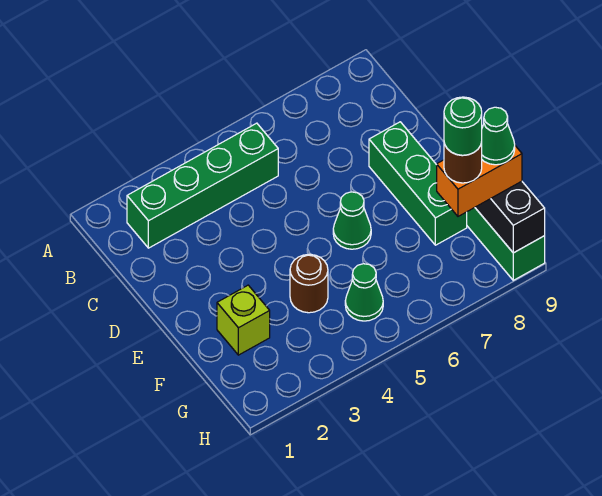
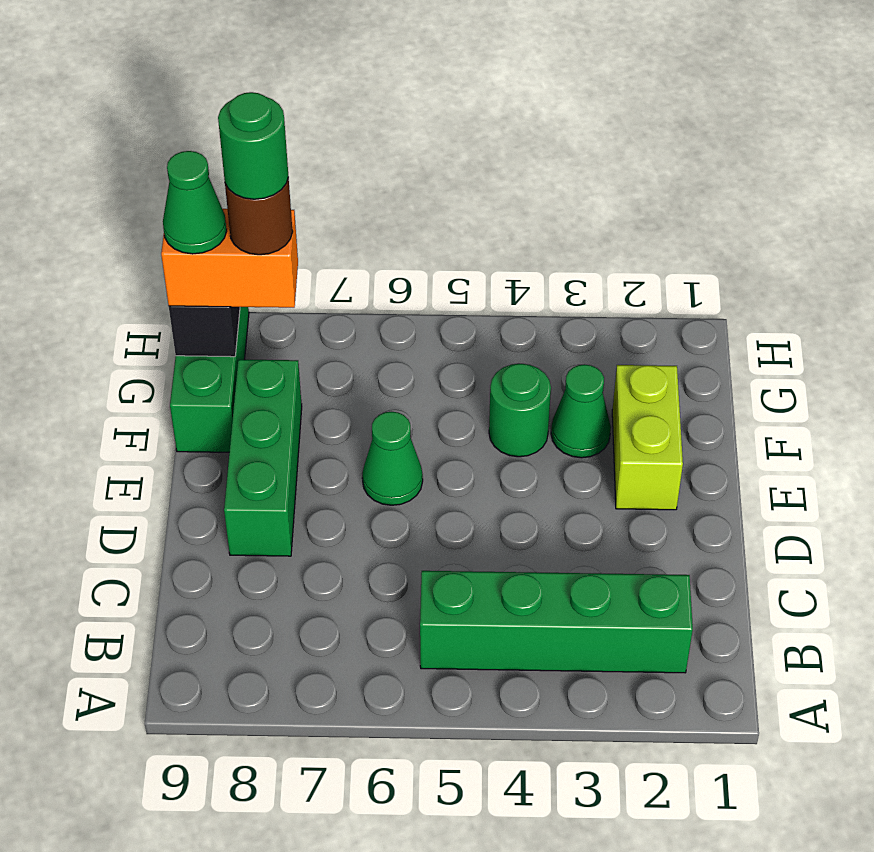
lime 1x1 brick [217,285,270,355] -> lime 1x2 brick [612,365,683,510]
brown 1x1 round brick [290,254,328,313] -> green 1x1 round brick [489,364,551,457]
green 1x1 cone [345,264,383,321] -> green 1x1 cone moved to [551,364,611,458]

